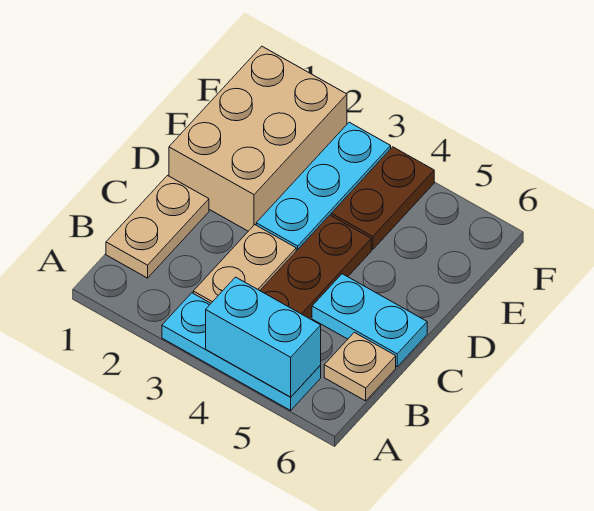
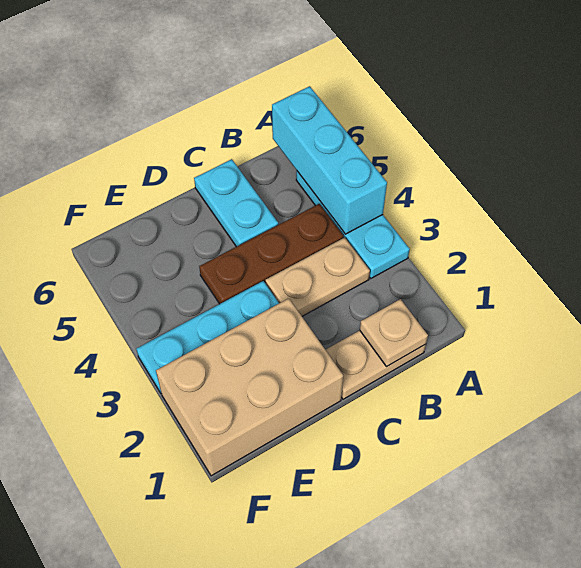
cyan 1x2 brick [206,277,321,397] -> cyan 1x3 brick [272,86,387,234]
tan 1x1 plate [324,332,396,401] -> tan 1x1 plate moved to [360,299,428,367]
brown 1x2 plate [331,147,434,249] -> none

